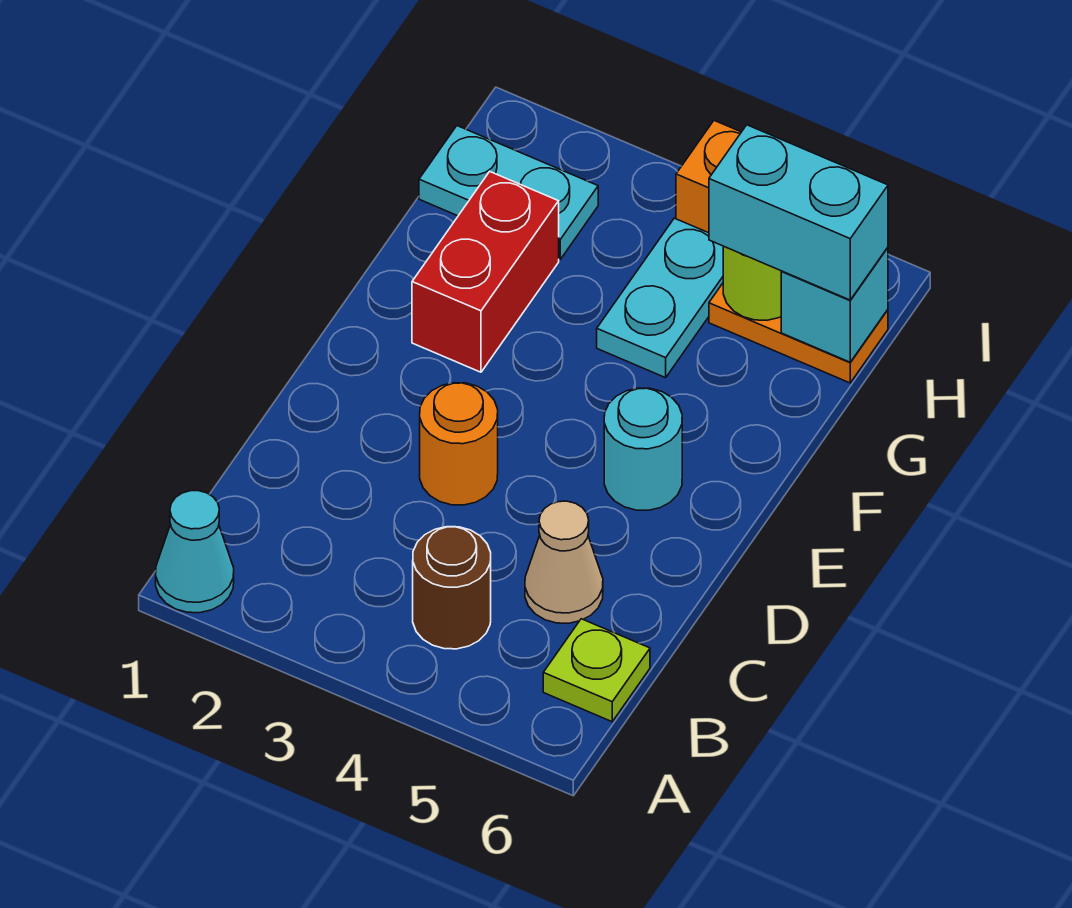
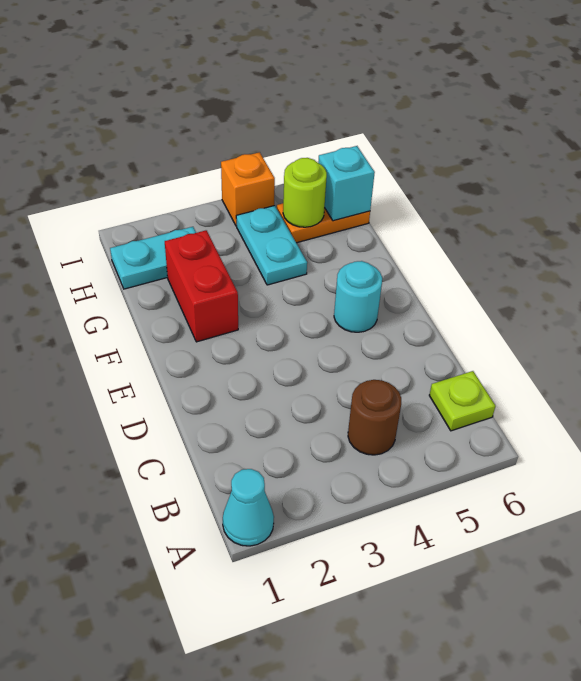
tan 1x1 cone [525,501,603,623] -> none
orange 1x1 round brick [420,383,498,505] -> none
cyan 1x2 brick [709,125,888,300] -> none

